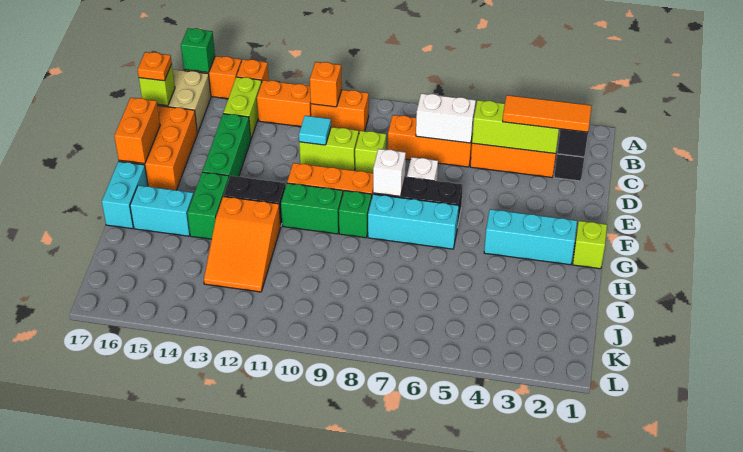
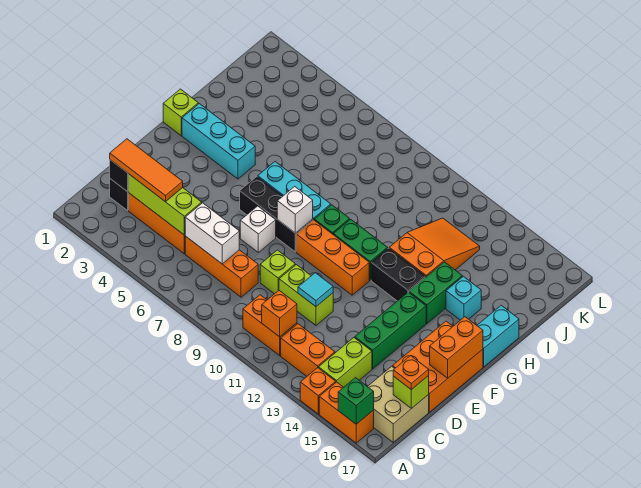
cyan 1x2 brick [130,185,194,236] -> cyan 1x1 brick [446,276,481,320]

